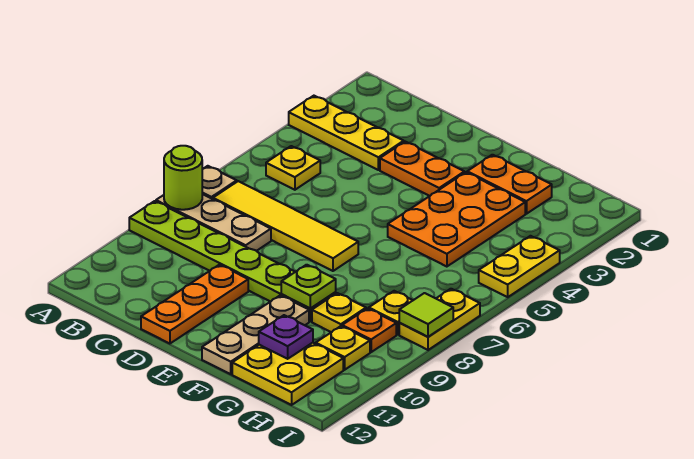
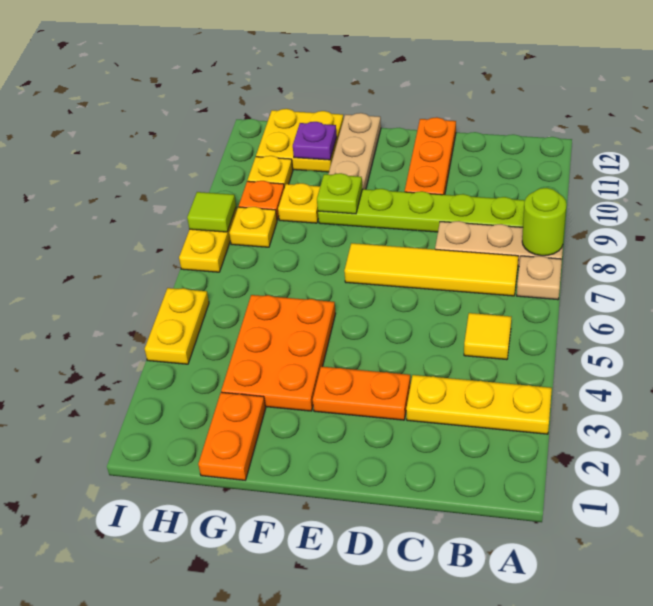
yellow 1x1 plate [266,146,320,190] -> yellow 1x1 tile [464,313,511,360]
orange 1x2 plate [467,155,552,214] -> orange 1x2 plate turned to [198,392,266,480]

